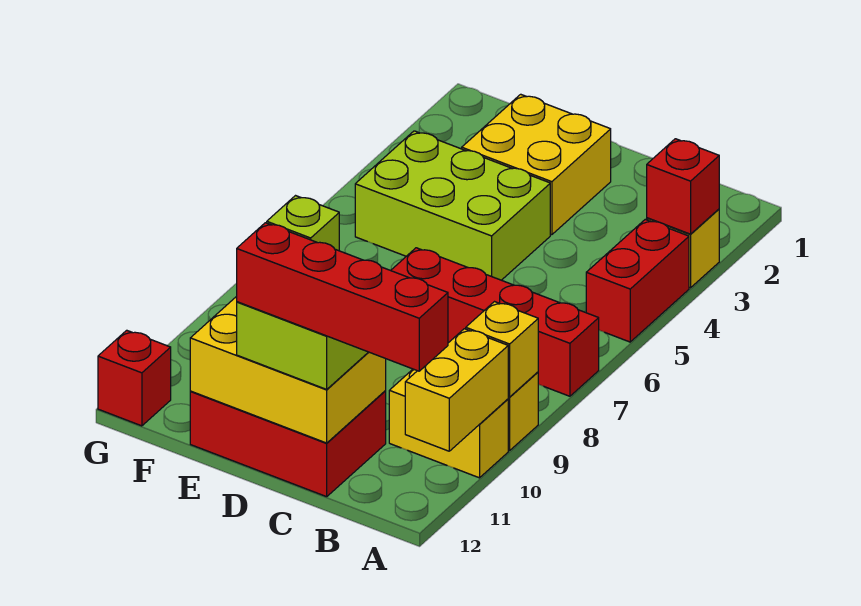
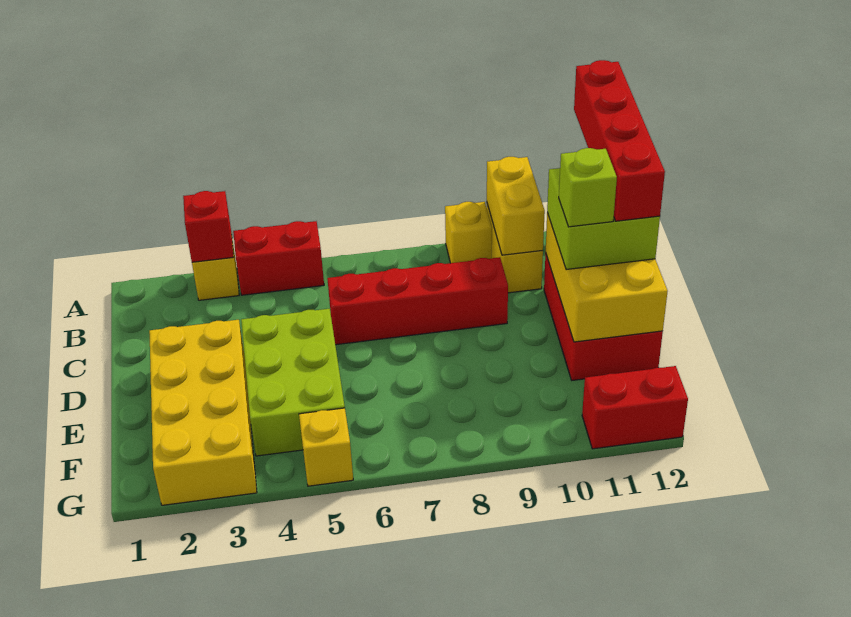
red 1x4 brick [391,248,599,396] -> red 1x4 brick turned to [327,257,508,345]
yellow 1x1 brick [466,302,538,397] -> yellow 1x1 brick moved to [299,408,353,486]
yellow 1x2 brick [405,329,508,451] -> yellow 1x2 brick turned to [487,157,545,255]
yellow 2x2 brick [462,94,611,235] -> yellow 2x4 brick [149,320,257,505]
red 1x1 brick [98,330,171,426] -> red 1x2 brick [582,366,688,449]

